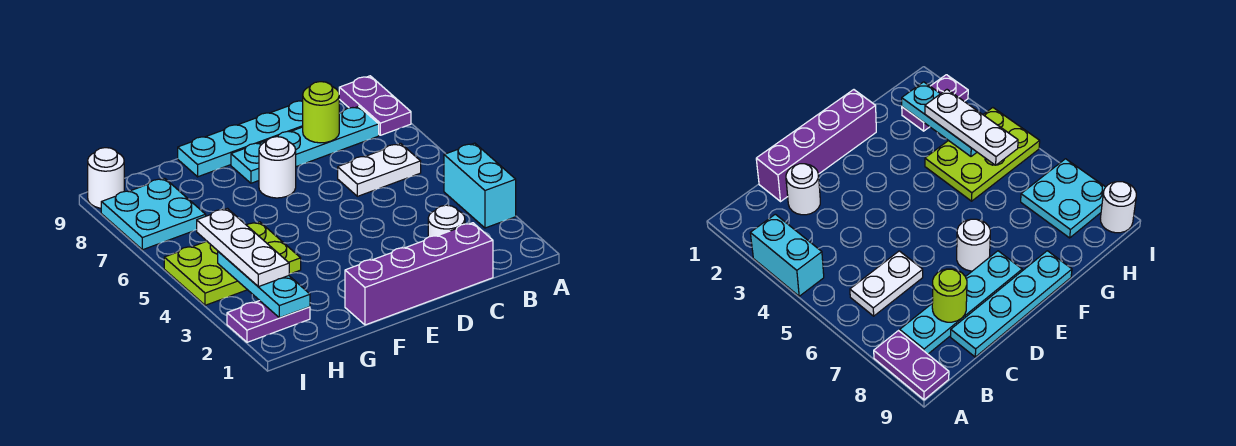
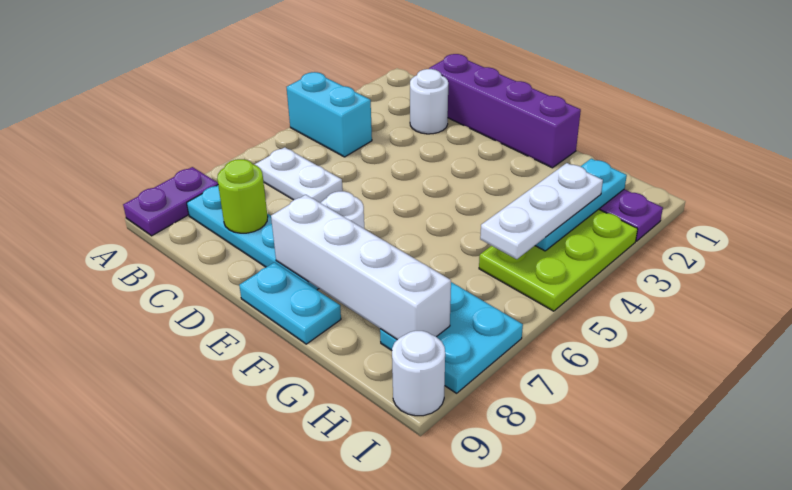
cyan 1x2 brick [444,143,516,228] -> cyan 1x2 brick turned to [287,72,372,157]
cyan 1x4 plate [178,101,303,177] -> cyan 1x2 plate [239,262,341,344]
none -> white 1x4 brick [271,195,451,340]
lime 2x3 plate [164,222,301,305] -> lime 2x3 plate turned to [479,209,638,311]

